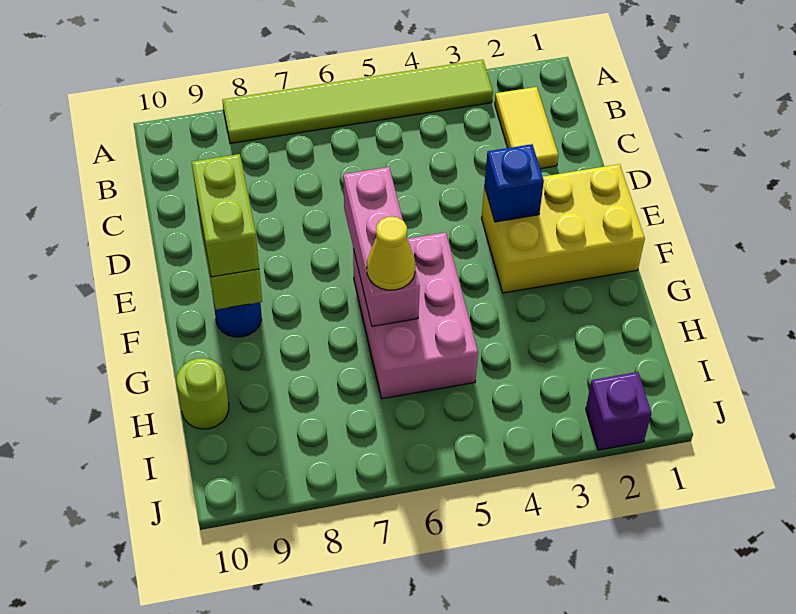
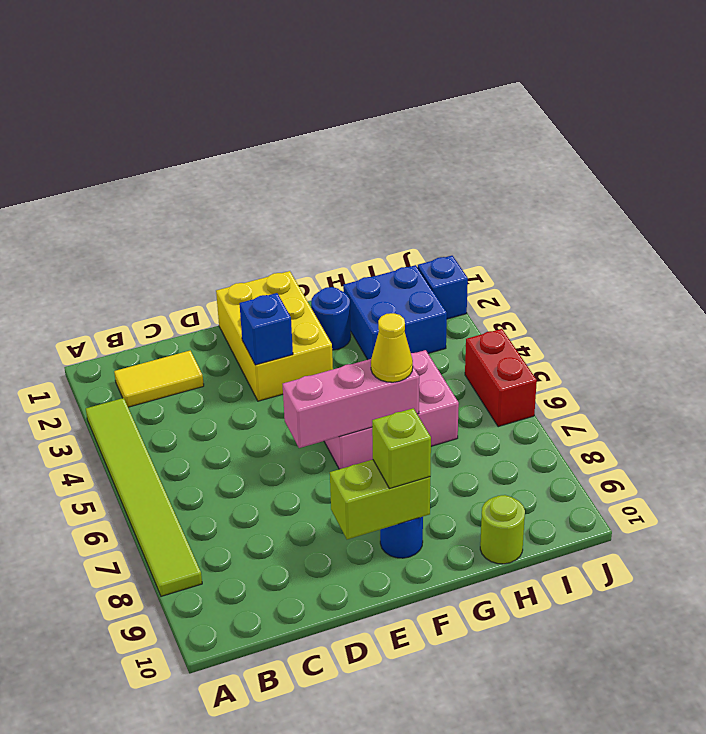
lime 1x2 brick [192,154,259,277] -> lime 1x1 brick [372,408,431,489]
none -> blue 1x1 round brick [311,287,351,350]
none -> blue 2x2 brick [343,265,447,360]
purple 1x1 brick [586,372,651,450] -> blue 1x1 brick [418,256,468,319]
none -> red 1x2 brick [465,329,537,427]

